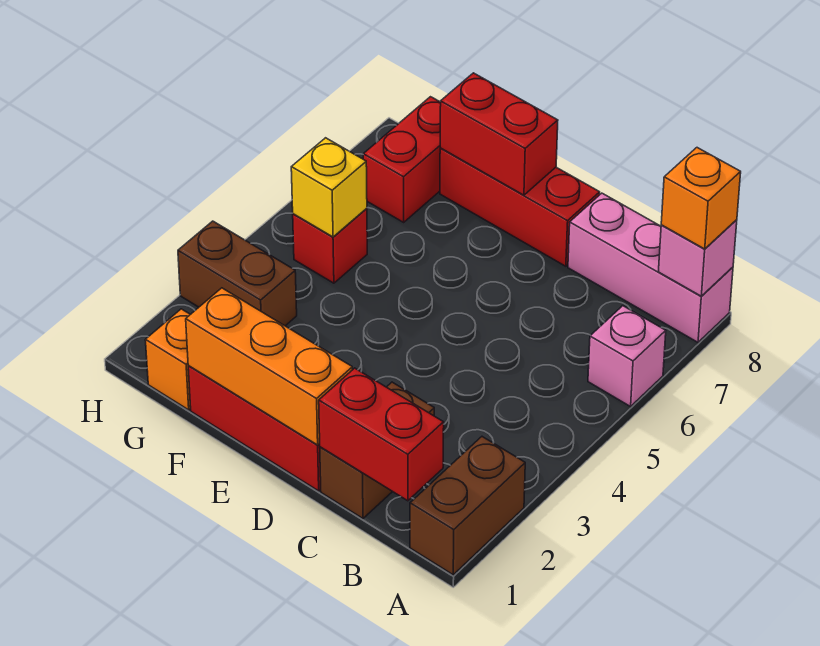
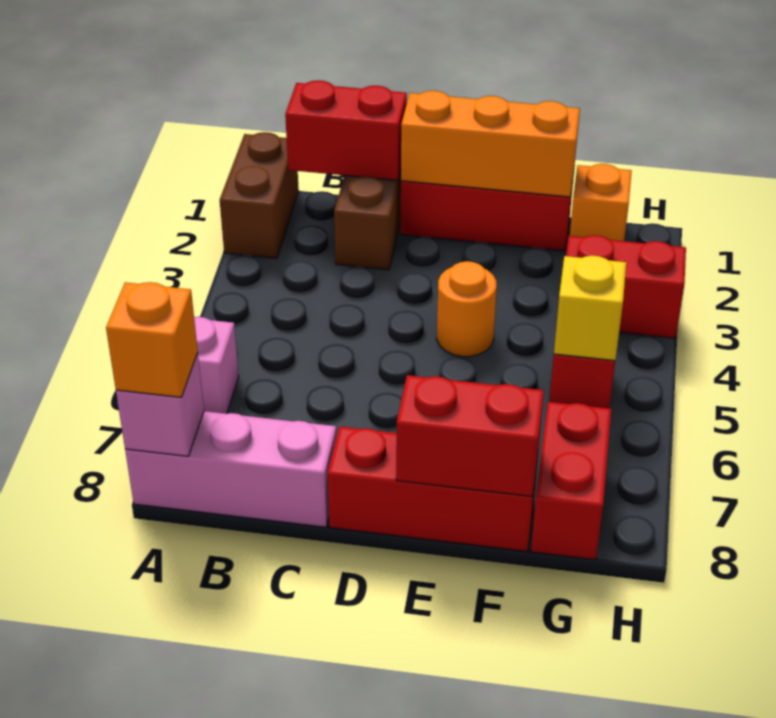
none -> orange 1x1 round brick [437,261,497,357]
brown 1x2 brick [178,221,297,326] -> red 1x2 brick [566,235,686,338]

